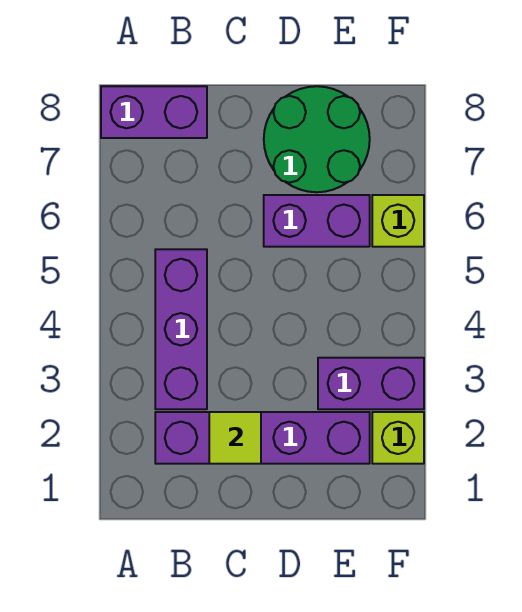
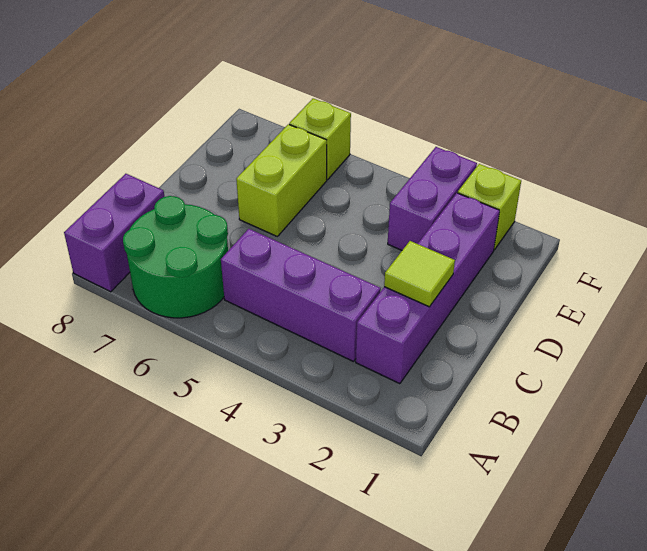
purple 1x2 brick [264,195,370,247] -> lime 1x2 brick [236,124,327,236]
green 2x2 round brick [264,86,370,192] -> green 2x2 round brick moved to [123,196,228,318]

